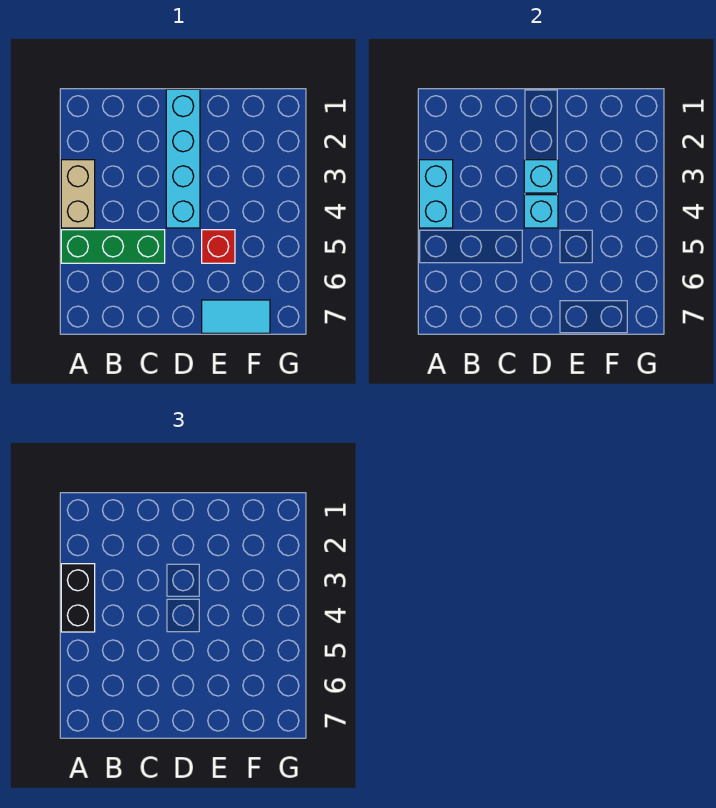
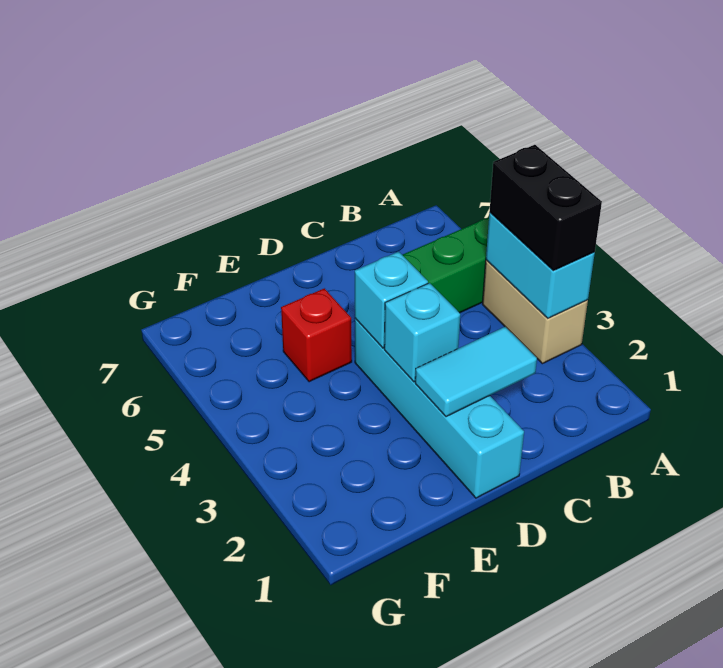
cyan 1x2 tile [202,300,270,333] -> cyan 1x2 tile moved to [415,327,537,417]

